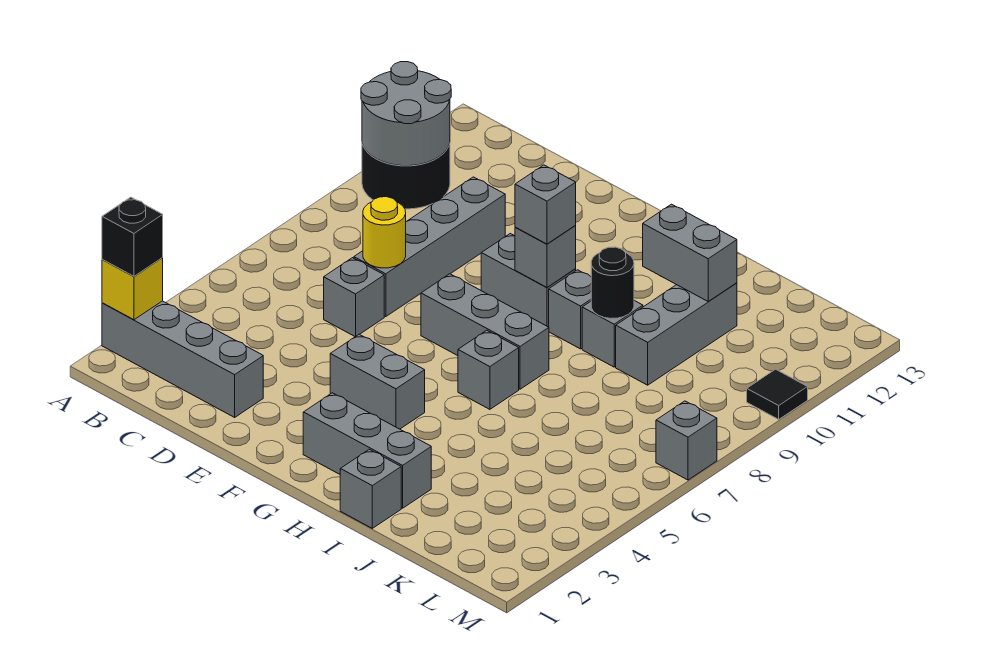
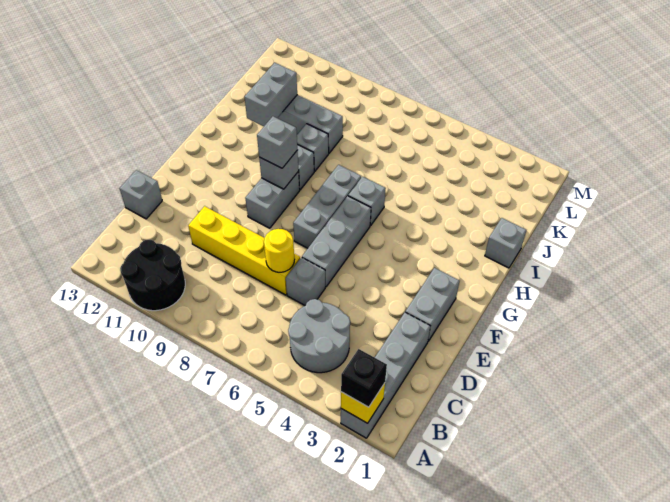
grey 2x2 round brick [361,62,451,166] -> grey 2x2 round brick moved to [288,299,350,373]
grey 1x4 brick [354,177,505,317] -> yellow 1x4 brick [188,206,300,295]
grey 1x2 brick [330,334,425,429] -> grey 1x2 brick moved to [405,268,460,341]
grey 1x3 brick [303,393,431,508] -> grey 1x3 brick moved to [302,196,371,287]
black 1x1 round brick [591,247,634,319] -> none
grey 1x1 brick [656,401,717,480] -> grey 1x1 brick moved to [120,170,162,219]
black 1x1 tile [747,369,808,419] -> none

